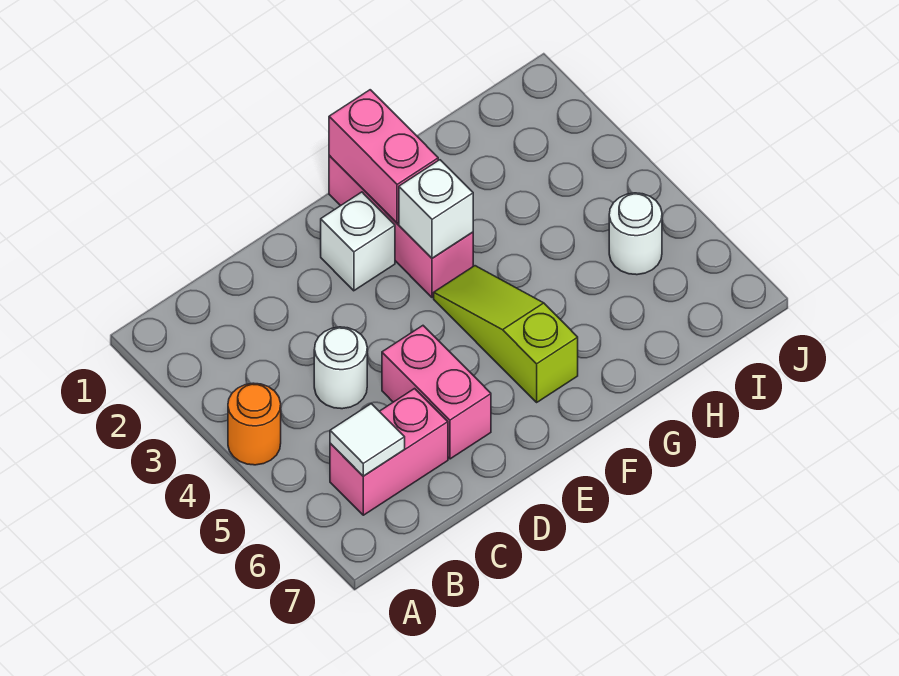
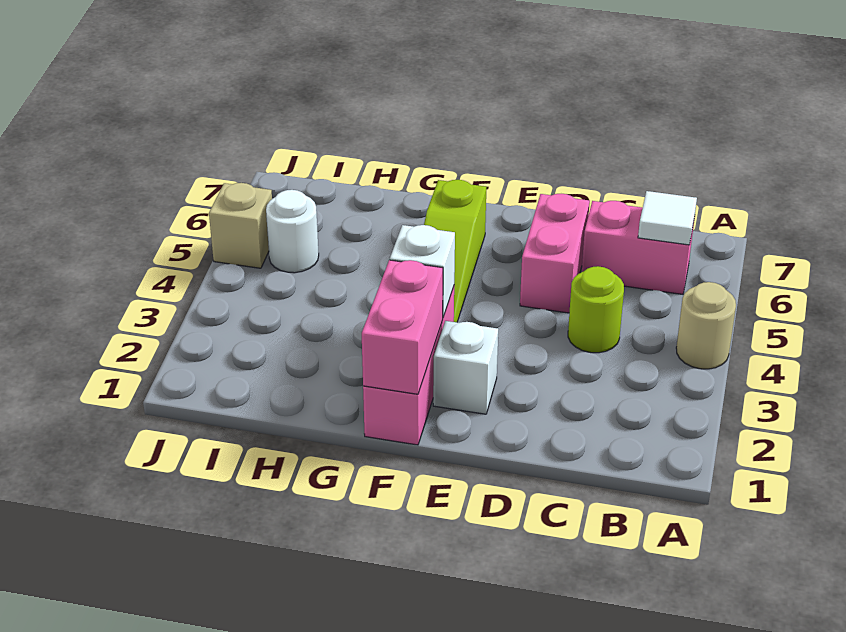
orange 1x1 round brick [228,383,281,465] -> tan 1x1 round brick [676,282,736,369]
white 1x1 round brick [314,327,367,409] -> lime 1x1 round brick [568,266,624,353]
none -> tan 1x1 brick [209,183,272,268]

